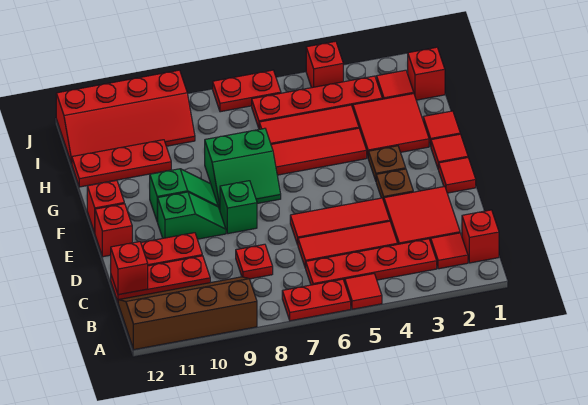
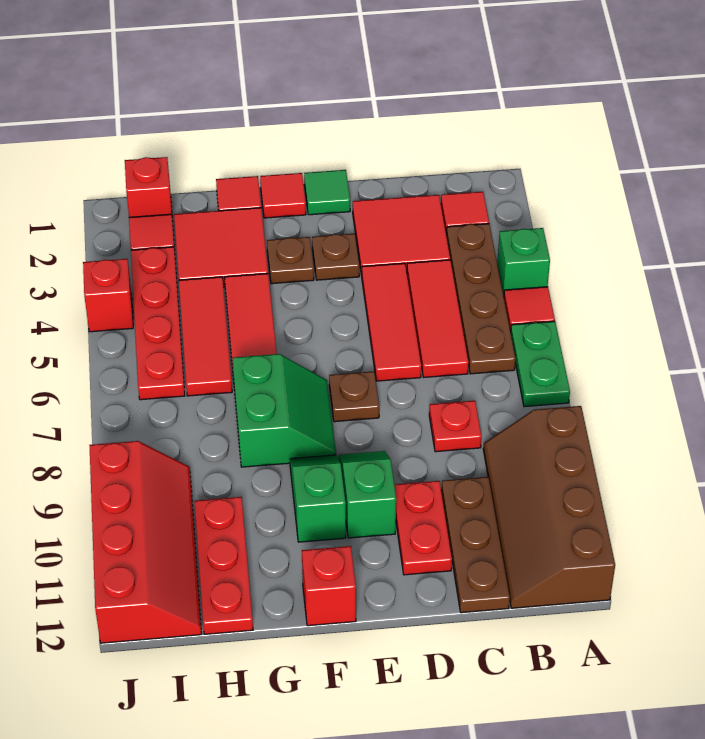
red 1x2 plate [282,279,351,321] -> green 1x2 plate [511,321,570,407]
red 1x1 brick [462,210,499,263] -> none
red 1x4 plate [306,239,437,285] -> brown 1x4 plate [446,224,515,374]
red 1x3 plate [111,256,210,302] -> brown 1x3 plate [441,477,510,613]
red 1x1 brick [111,242,148,295] -> none
red 1x1 tile [439,158,476,193] -> green 1x1 tile [304,170,350,215]
none -> brown 1x1 plate [329,371,379,422]
green 1x1 brick [220,181,257,234] -> green 1x1 brick moved to [497,228,550,296]
red 1x1 brick [95,204,132,257] -> none
red 1x2 plate [213,70,281,112] -> none

